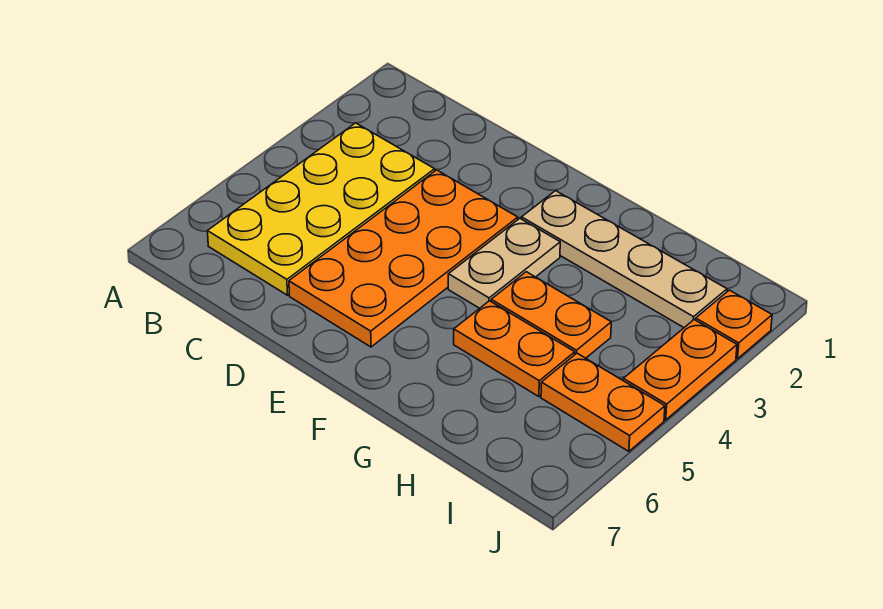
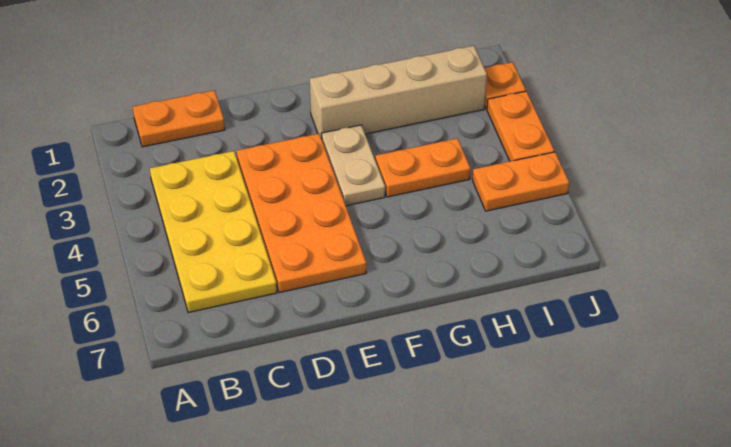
tan 1x4 plate [522,191,727,327] -> tan 1x4 brick [310,46,487,139]
orange 1x2 plate [454,301,575,397] -> orange 1x2 plate moved to [133,90,225,147]

